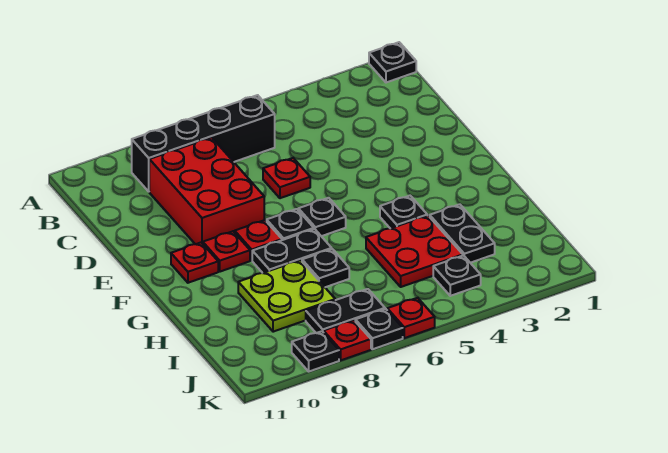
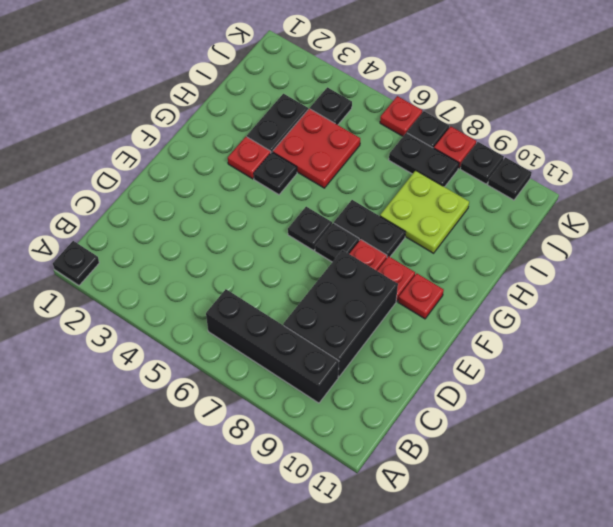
red 2x3 brick [149,137,264,244] -> black 2x3 brick [283,250,398,377]
red 1x1 plate [263,158,310,198] -> red 1x1 plate moved to [228,137,271,179]
black 1x1 plate [302,249,349,287] -> black 1x1 plate moved to [488,157,532,200]

